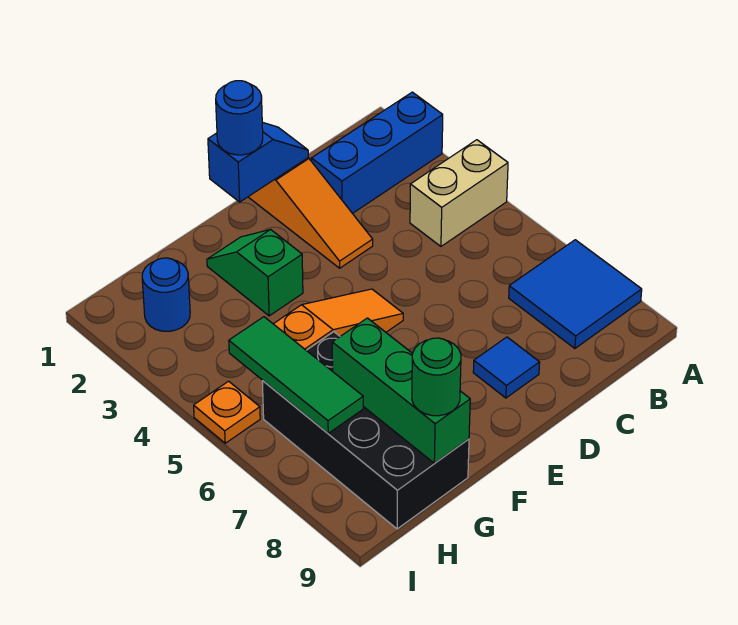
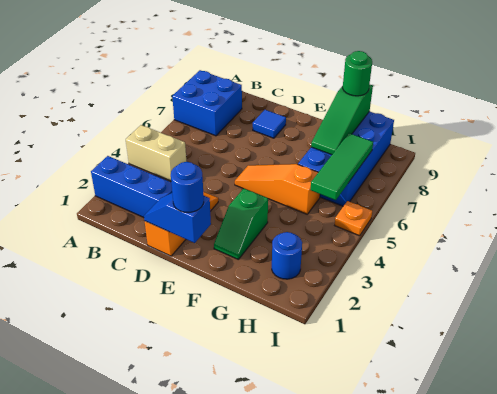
blue 2x2 tile [509,240,642,348] -> blue 2x2 brick [172,70,242,136]
black 2x4 brick [262,332,469,529] -> blue 2x4 brick [298,111,394,206]
green 1x3 brick [332,318,470,463] -> green 1x3 slope [311,84,373,155]

